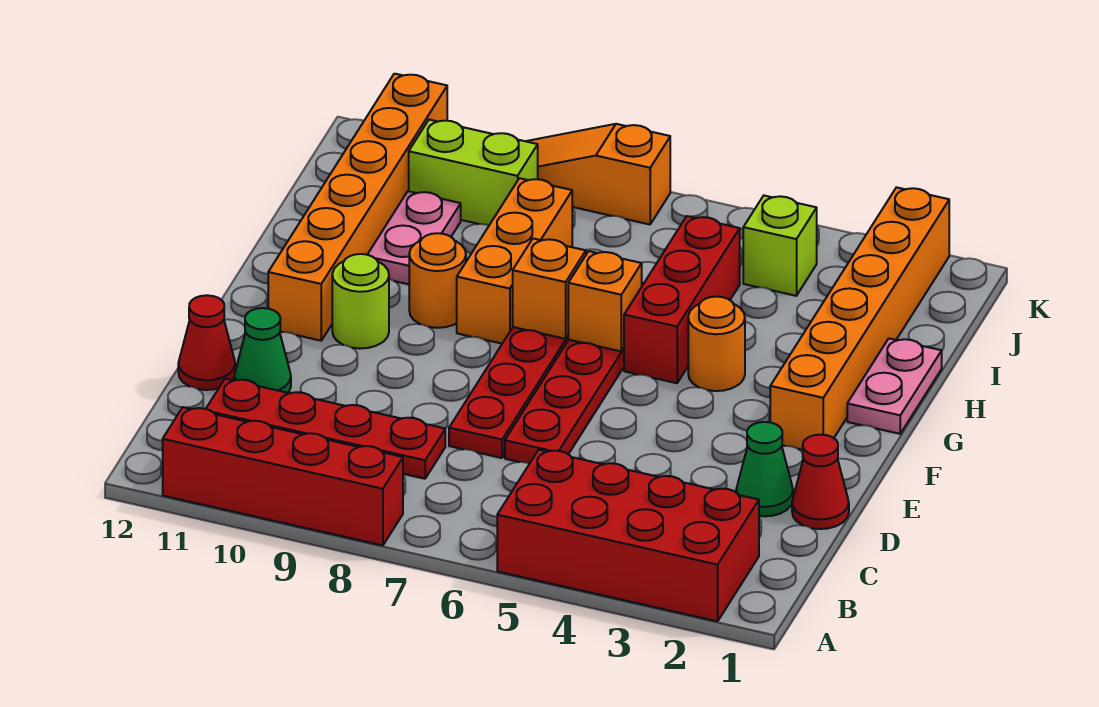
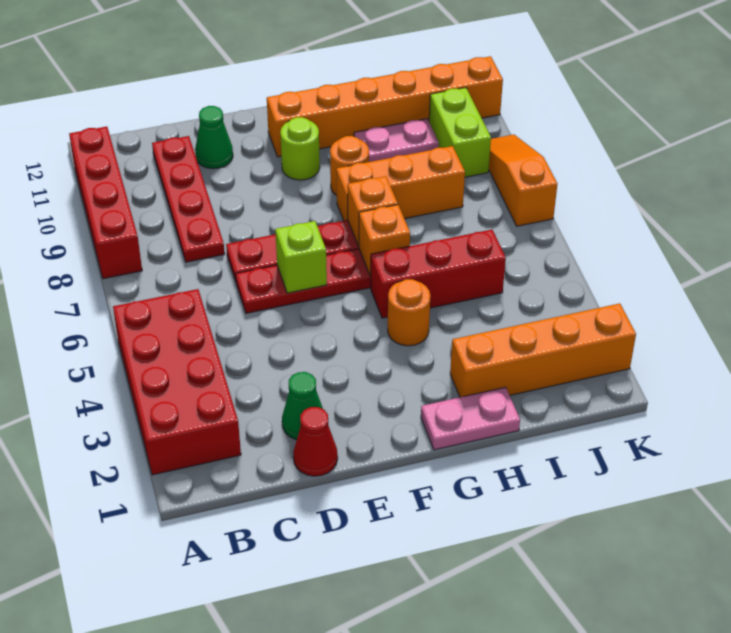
red 1x1 cone [178,295,235,390] -> none
orange 1x6 brick [770,187,949,450] -> orange 1x4 brick [450,303,636,397]
lime 1x1 brick [743,196,817,296] -> lime 1x1 brick moved to [275,221,327,293]

